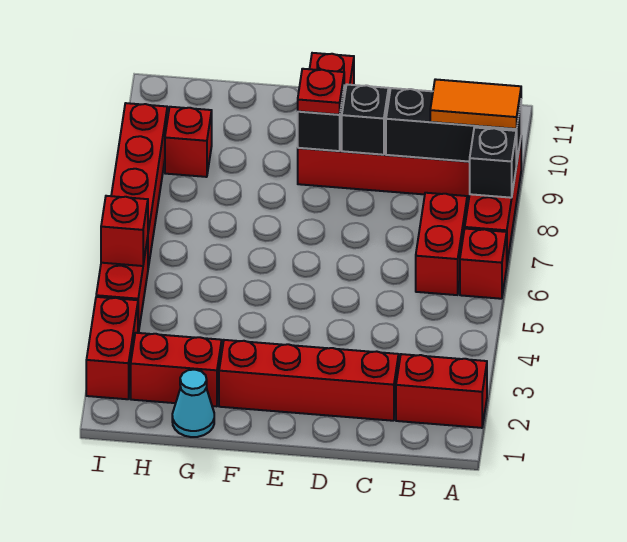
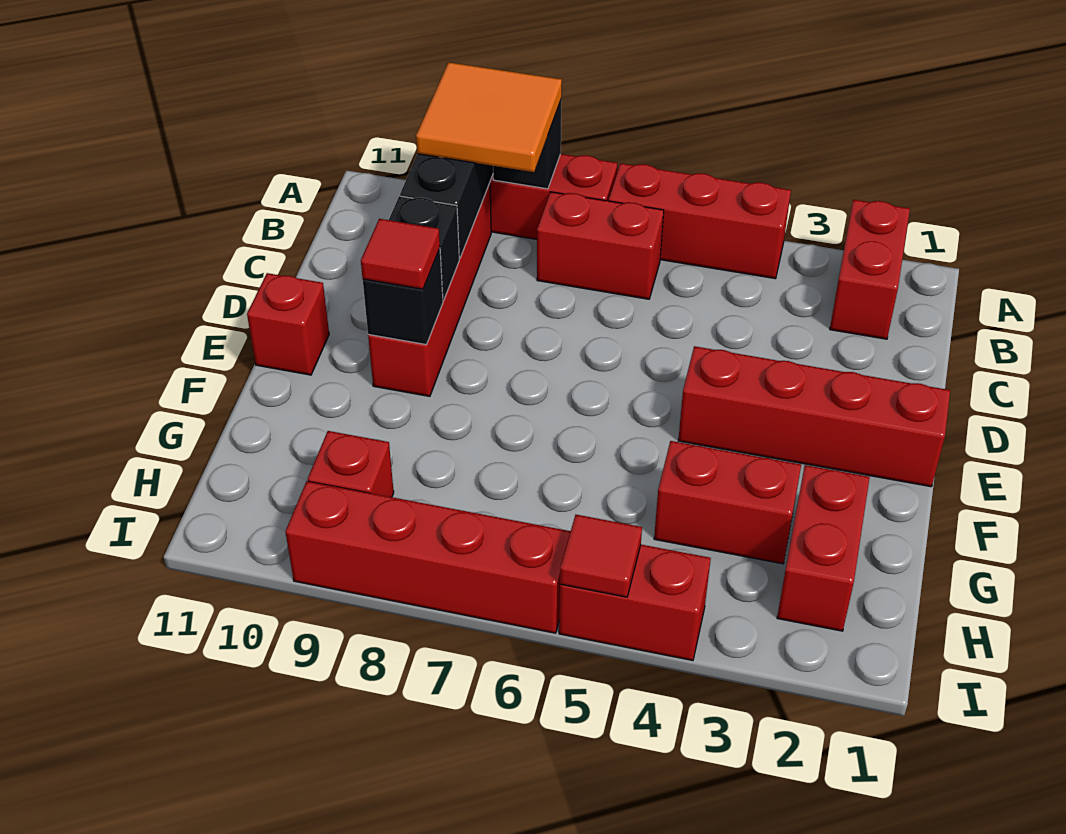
red 1x1 brick [460,229,507,299] -> red 1x3 brick [609,163,791,279]
orange 1x2 tile [430,79,521,129] -> orange 2x2 tile [416,62,562,172]
red 1x4 brick [219,340,399,421] -> red 1x4 brick turned to [678,346,950,487]
red 1x1 plate [298,69,344,115] -> red 1x1 tile [361,219,440,289]
cyan 1x1 cone [172,370,214,437] -> none
red 1x2 brick [86,297,138,399] -> red 1x2 brick moved to [654,441,801,564]
red 1x1 brick [101,196,148,266] -> red 1x1 tile [560,515,642,597]

